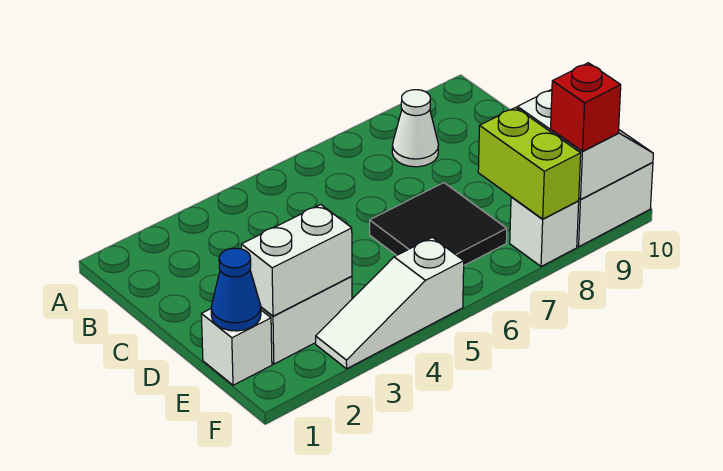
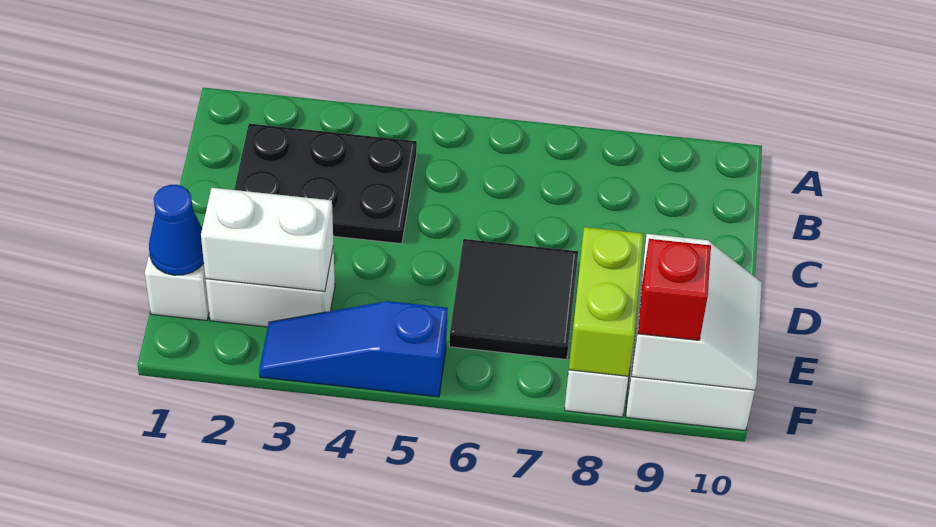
none -> black 2x3 plate [234,124,417,244]
white 1x1 cone [392,90,438,167] -> none
white 1x3 slope [316,237,464,369] -> blue 1x3 slope [259,301,447,397]

